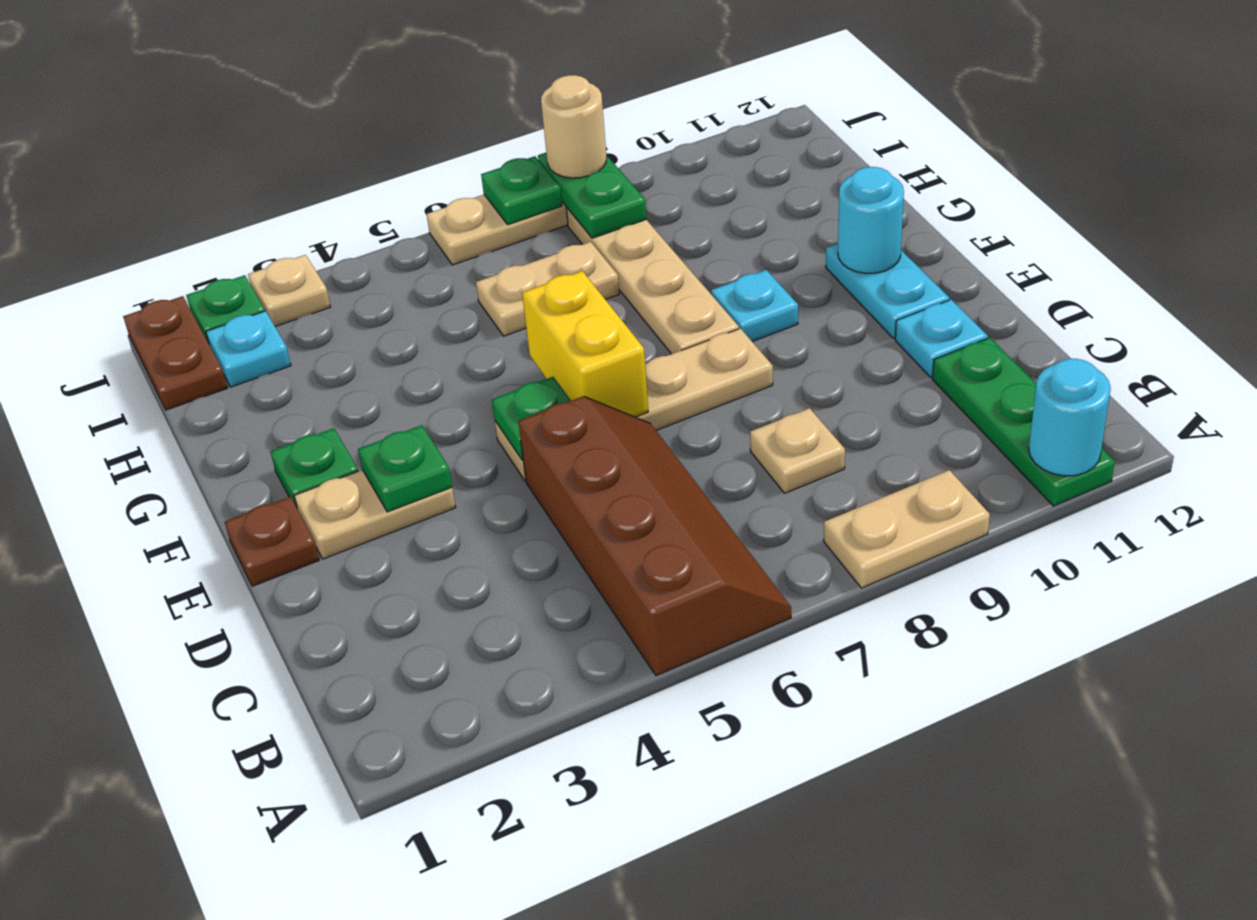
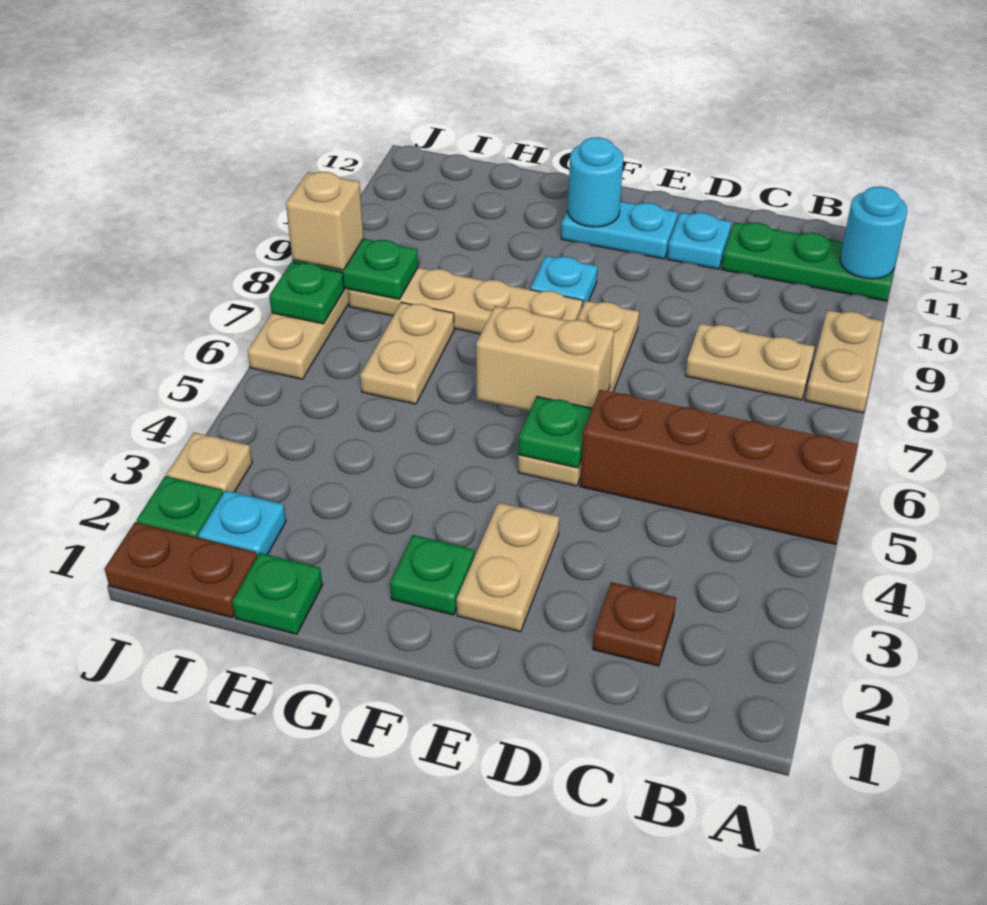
tan 1x1 plate [750,408,845,493] -> tan 1x2 plate [685,323,815,400]
brown 1x1 plate [225,497,319,586] -> brown 1x1 plate moved to [593,582,676,666]
green 1x1 plate [358,425,452,512] -> green 1x1 plate moved to [232,553,322,634]
yellow 1x2 brick [522,271,648,417] -> tan 1x2 brick [476,306,614,411]
tan 1x1 round brick [541,75,607,178] -> tan 1x1 brick [286,172,364,270]

